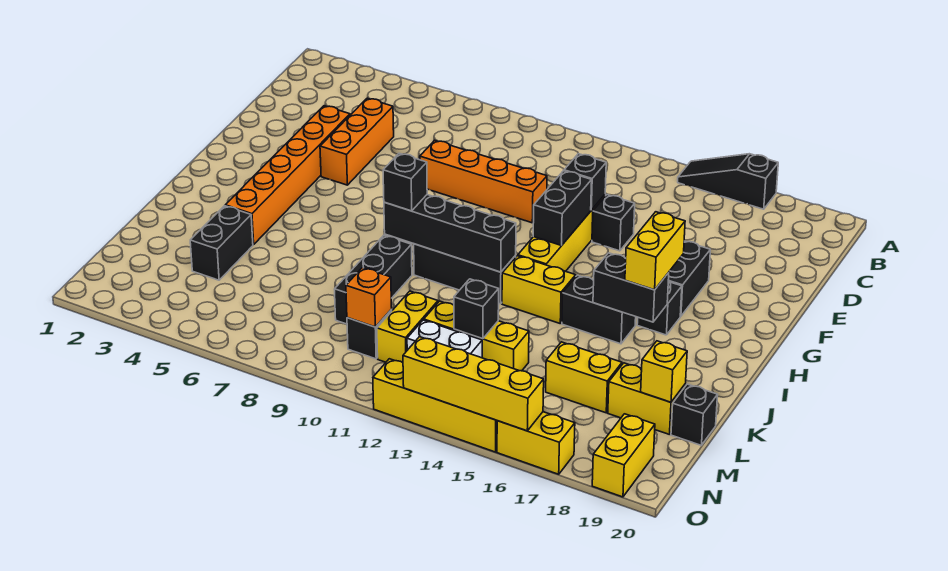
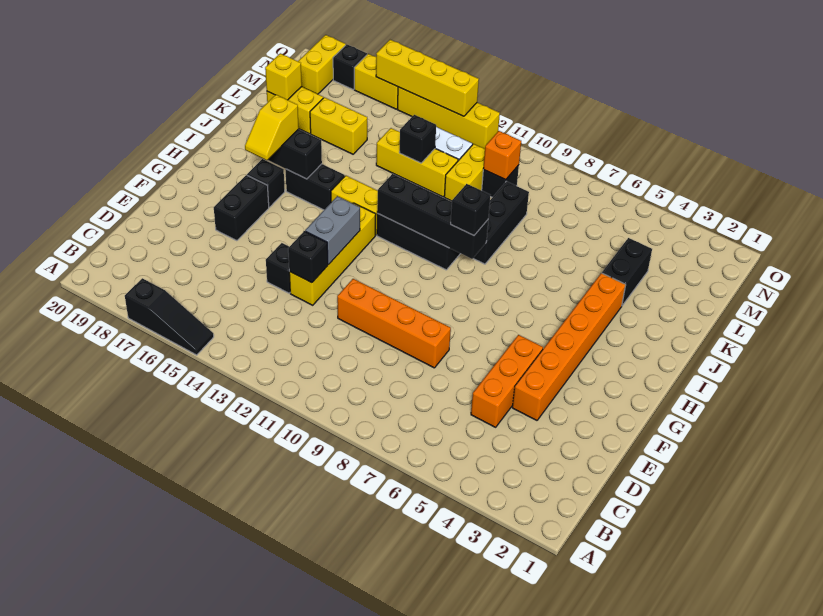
black 1x2 brick [533,171,592,246] -> grey 1x2 brick [305,196,360,265]
yellow 1x2 brick [625,212,685,290] -> yellow 1x2 slope [245,95,299,161]
black 1x1 brick [671,384,718,445] -> black 1x1 brick moved to [333,44,367,89]

